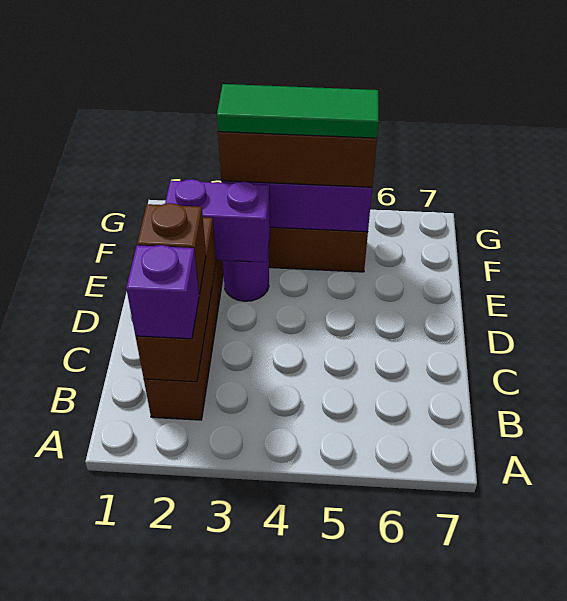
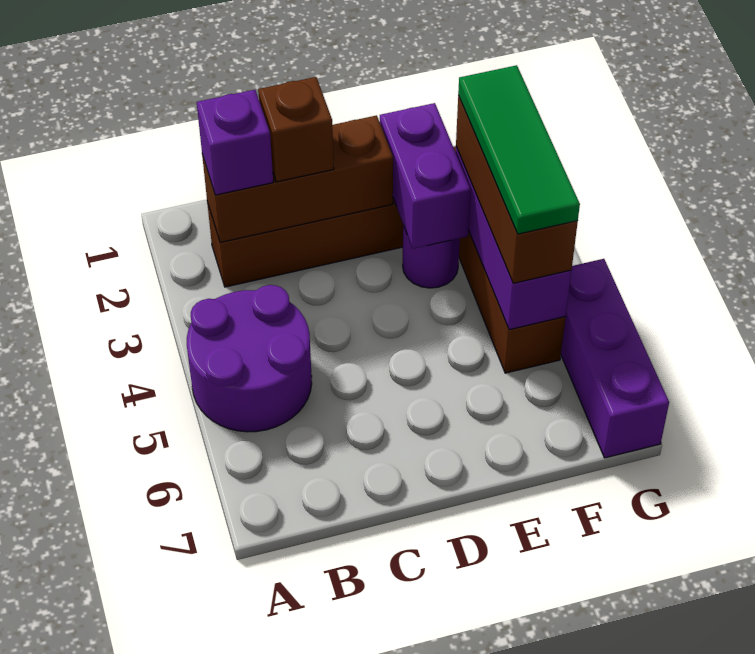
none -> purple 2x2 round brick [187,285,312,432]
none -> purple 1x3 brick [561,259,669,458]

